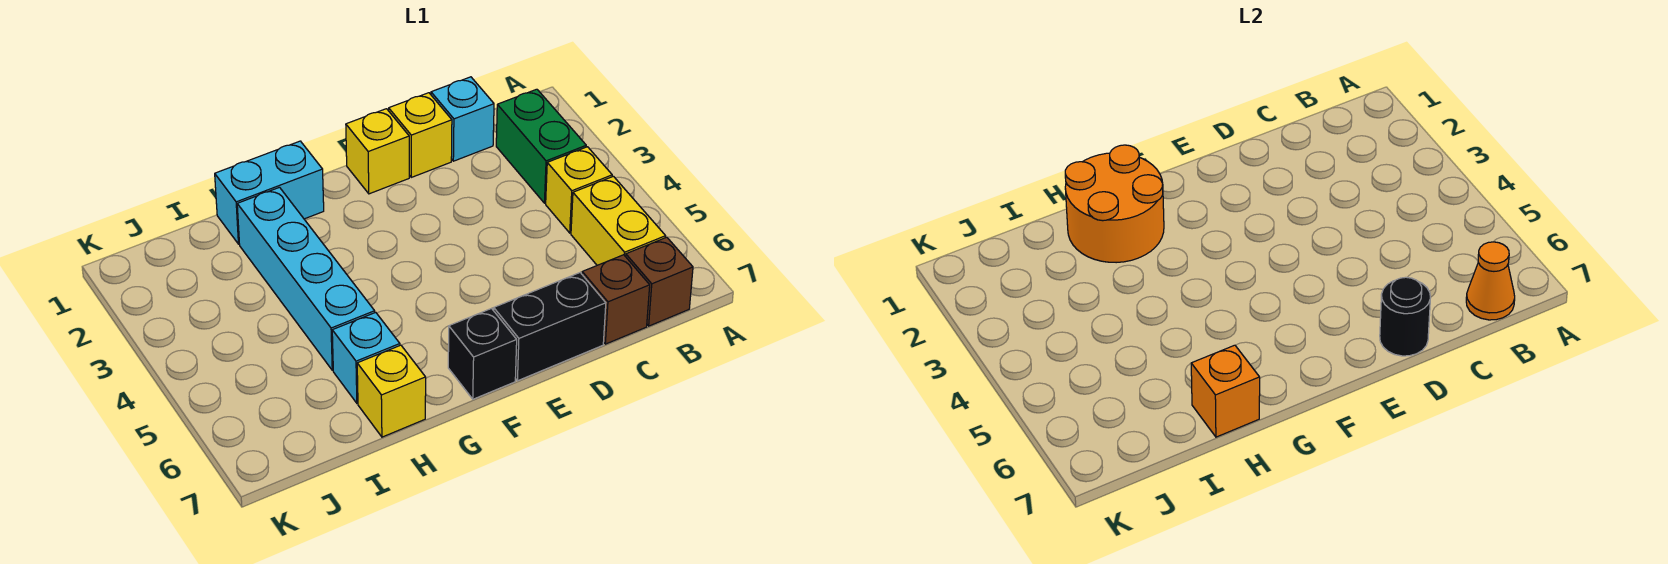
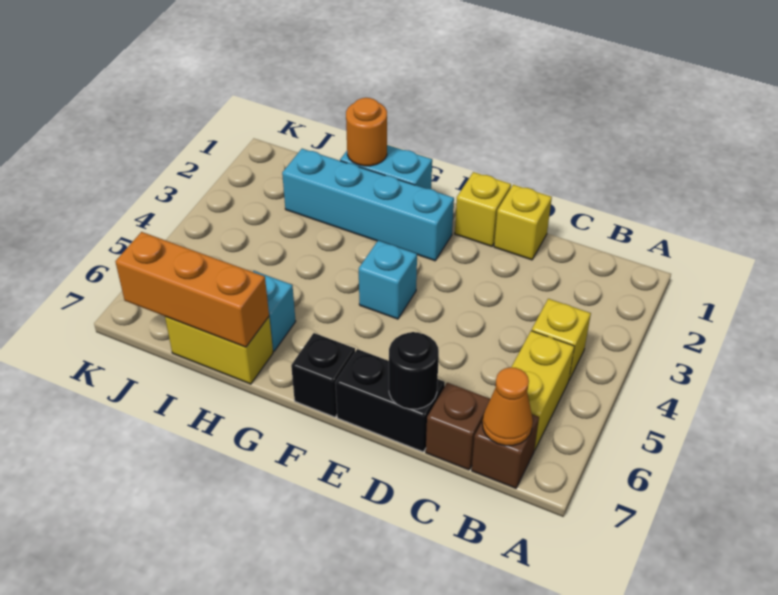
green 1x2 brick [496,89,586,203] -> none
cyan 1x1 brick [431,77,494,161] -> cyan 1x1 brick moved to [359,241,417,319]
orange 2x2 round brick [1065,145,1164,263] -> orange 1x1 round brick [346,98,387,166]
cyan 1x4 brick [237,187,375,370] -> cyan 1x4 brick turned to [282,149,454,261]
yellow 1x1 brick [357,345,426,437] -> yellow 1x2 brick [165,317,273,384]
orange 1x1 brick [1191,345,1260,437] -> orange 1x3 brick [115,232,269,347]

